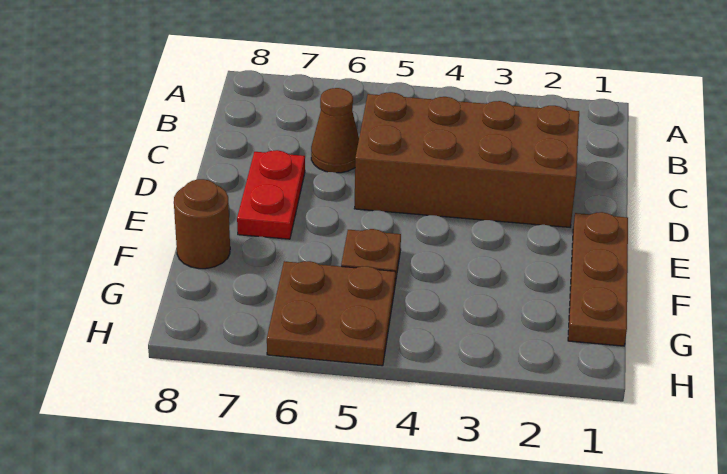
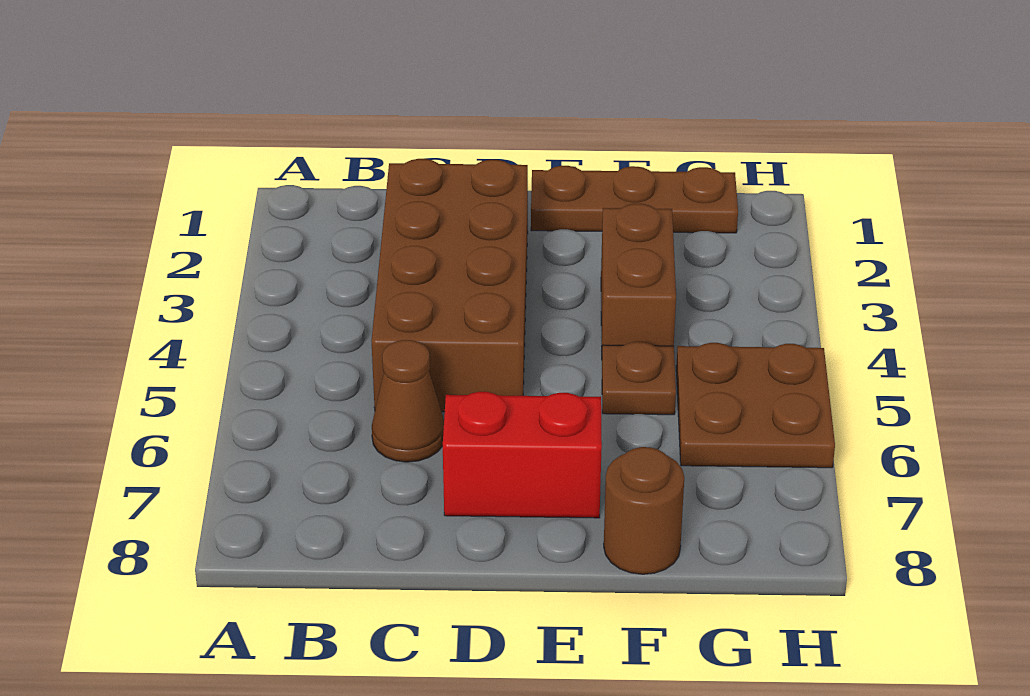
red 1x2 plate [237,150,305,239] -> red 1x2 brick [443,392,602,518]
none -> brown 1x2 brick [601,204,676,346]

